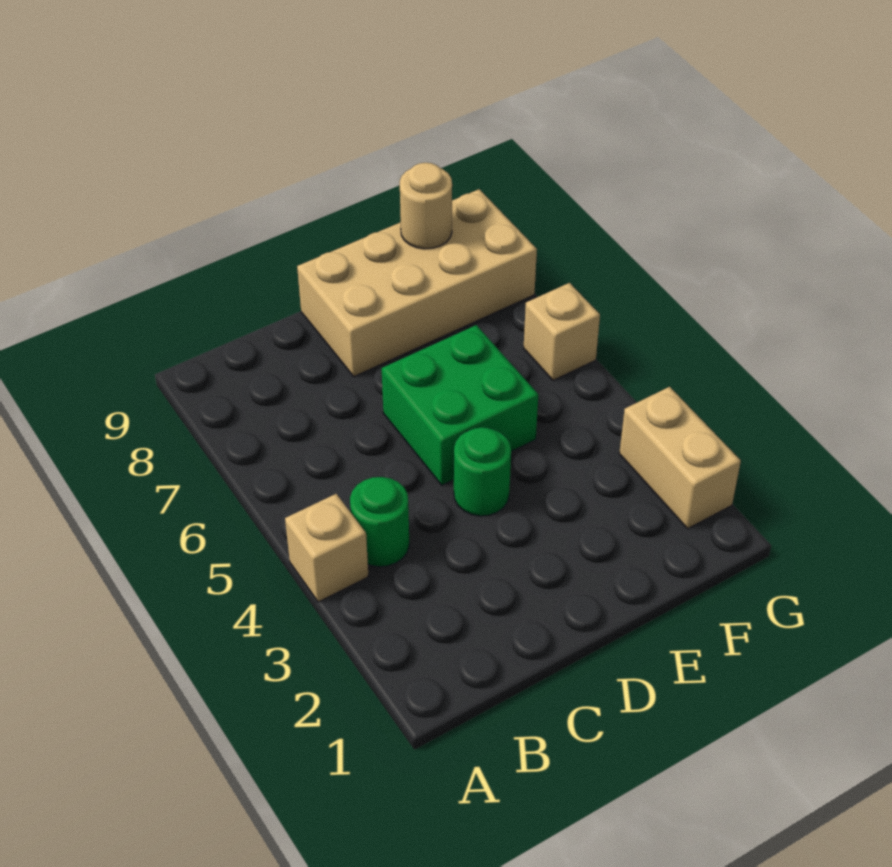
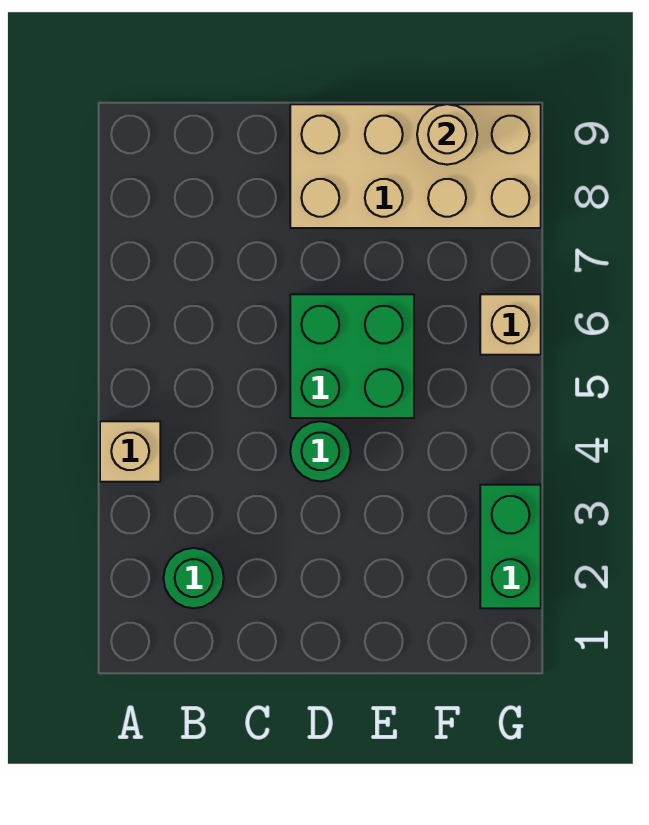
green 1x1 round brick [350,477,409,567] -> green 1x1 round brick moved to [164,548,224,608]
tan 1x2 brick [619,387,741,529] -> green 1x2 brick [480,485,541,608]

